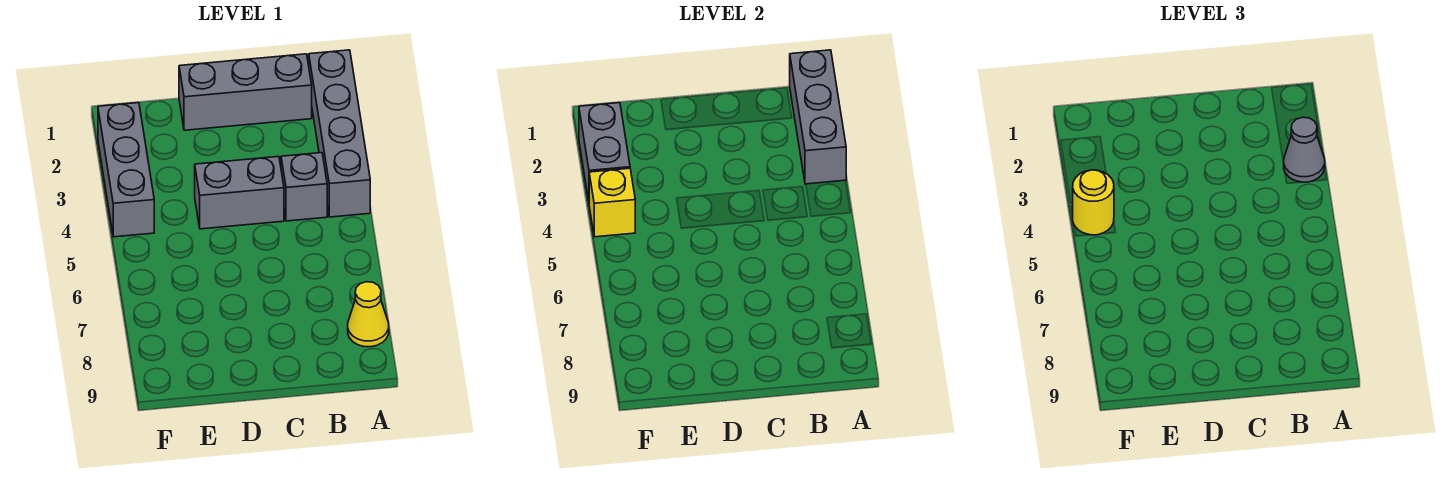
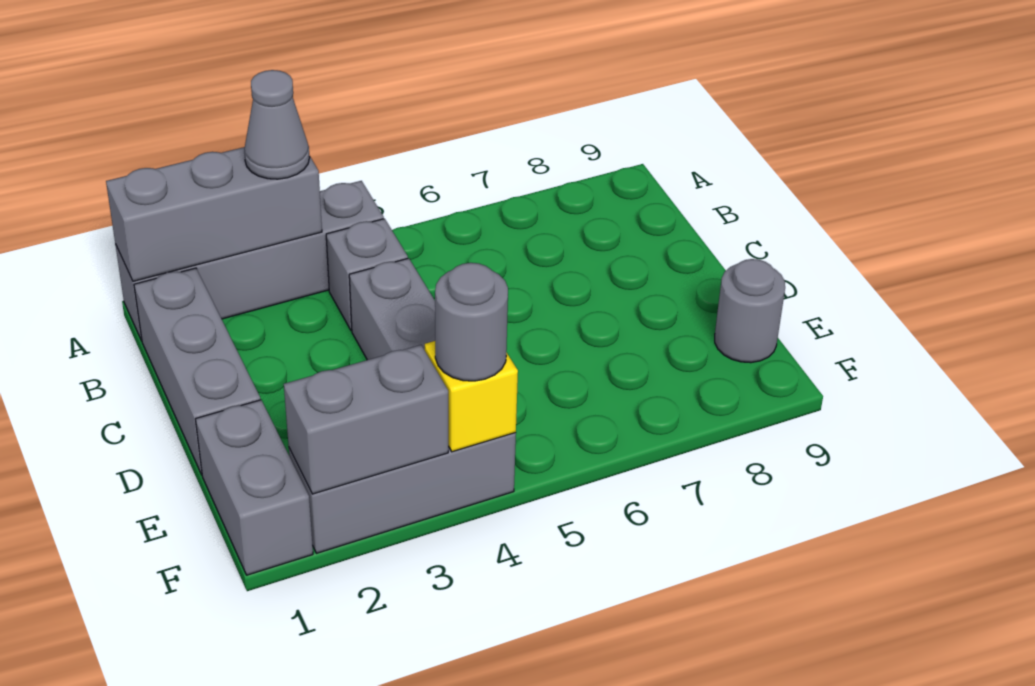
yellow 1x1 cone [348,282,389,347] -> none
none -> grey 1x2 brick [196,400,313,575]
none -> grey 1x1 round brick [715,259,785,363]
yellow 1x1 round brick [1073,170,1114,235] -> grey 1x1 round brick [435,263,508,381]

